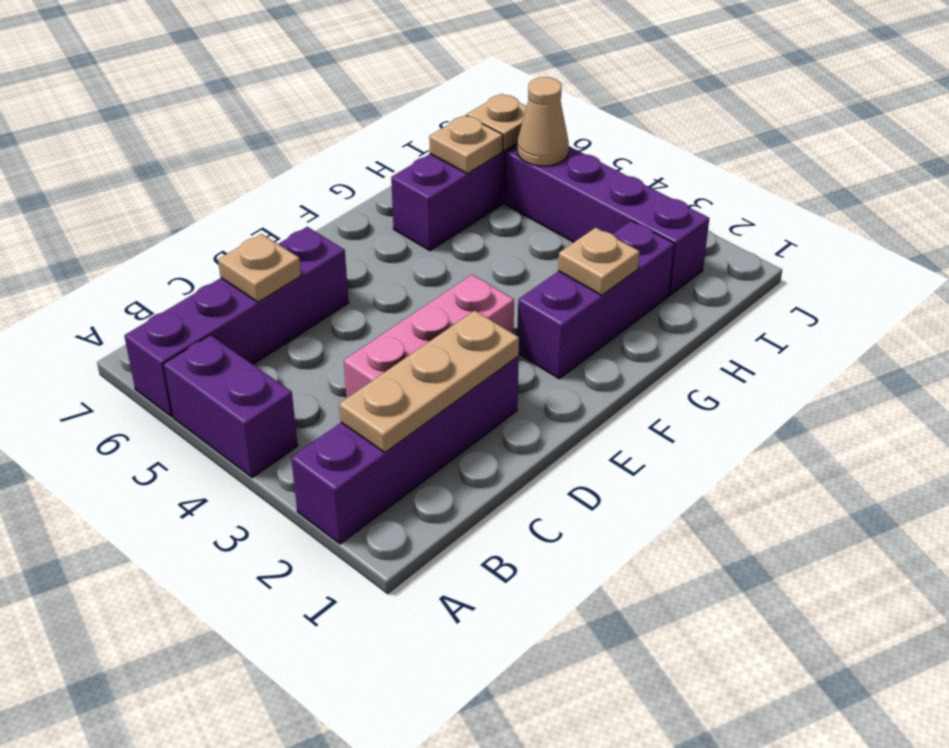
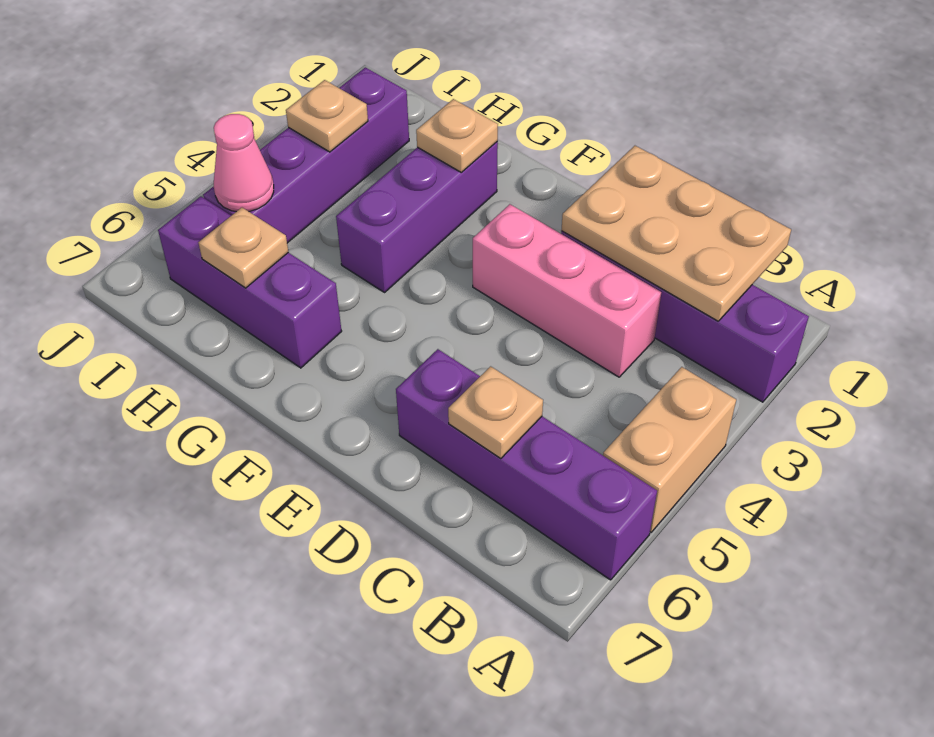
purple 1x2 brick [163,335,298,478] -> tan 1x2 brick [603,367,736,532]
tan 1x3 plate [339,311,519,453] -> tan 2x3 plate [561,146,791,321]
purple 1x3 brick [517,221,674,379] -> purple 1x3 brick turned to [336,142,498,292]
tan 1x1 cone [517,77,569,166] -> pink 1x1 cone [214,114,274,212]
tan 1x1 plate [467,94,527,151] -> tan 1x1 plate moved to [286,80,368,152]

